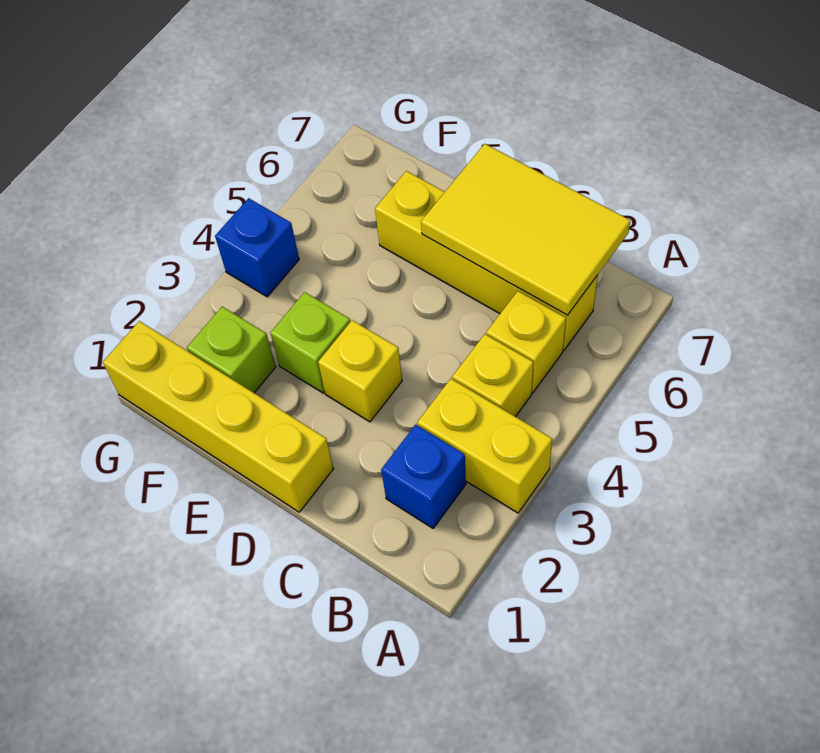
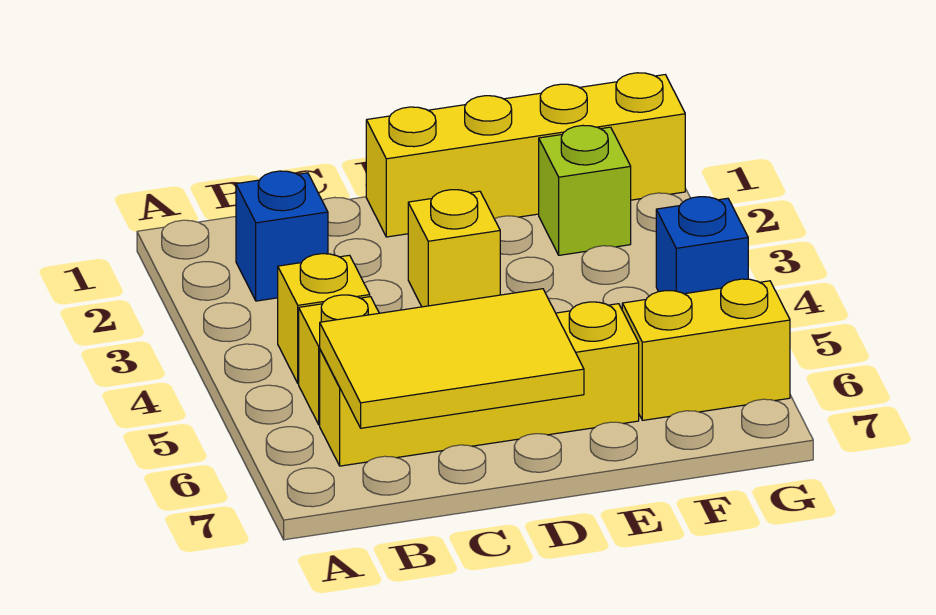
yellow 1x2 brick [417,379,552,513] -> yellow 1x2 brick moved to [622,279,790,420]
lime 1x1 brick [270,292,350,393] -> none

